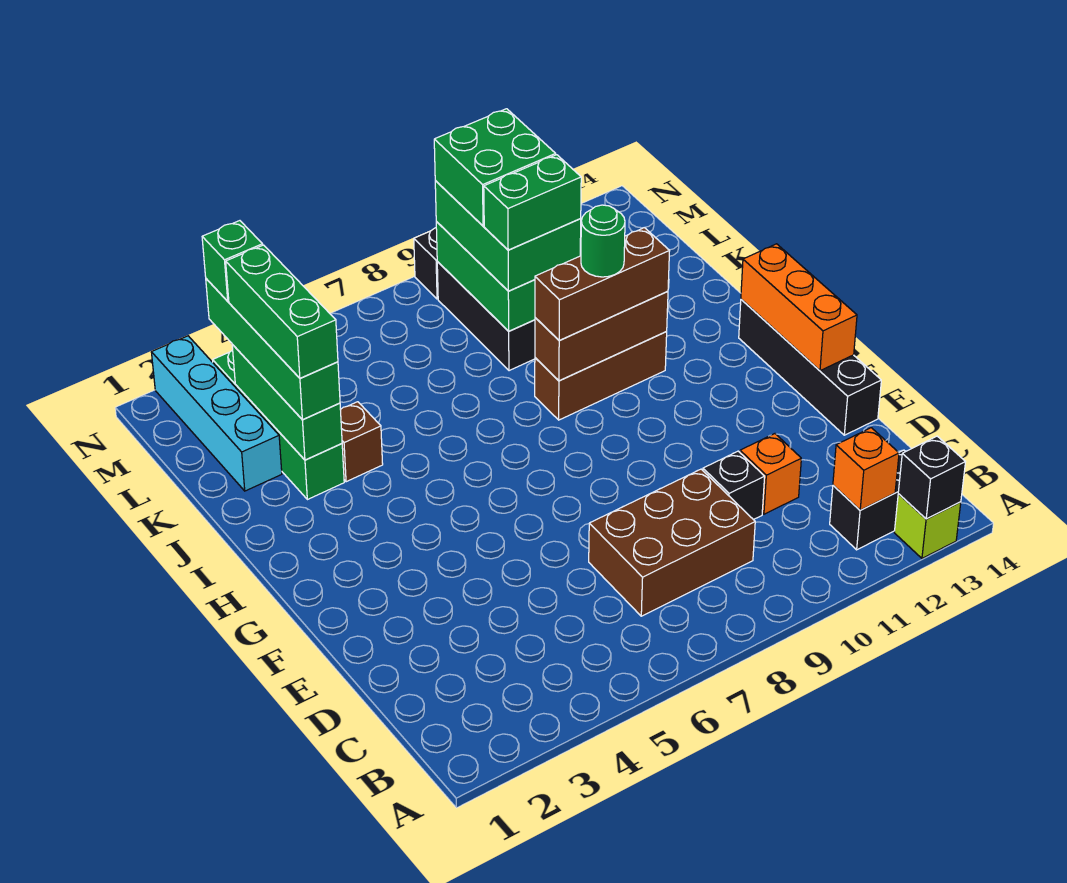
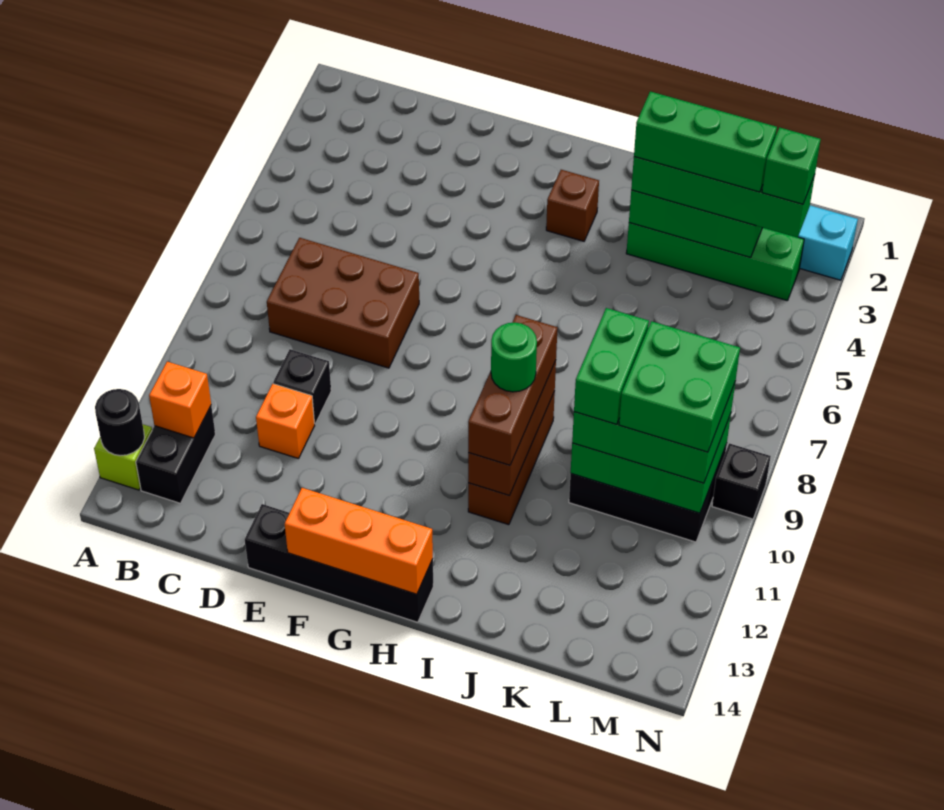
black 1x1 brick [898,436,965,519] -> black 1x1 round brick [95,389,144,456]
brown 2x3 brick [589,469,755,616] -> brown 2x3 brick turned to [267,238,419,368]
brown 1x1 brick [340,402,383,482] -> brown 1x1 brick moved to [546,170,599,241]

